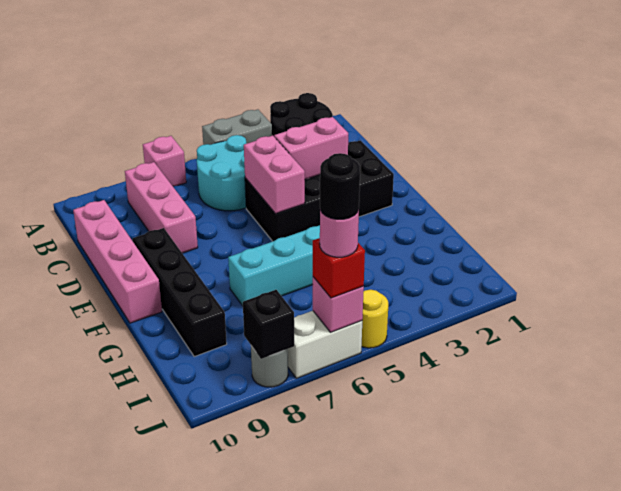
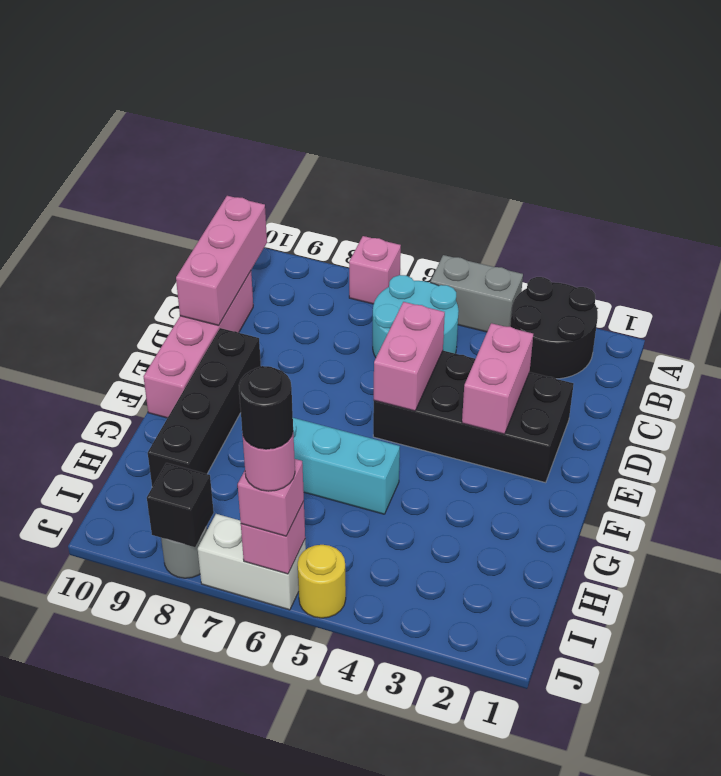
pink 1x3 brick [125,162,198,253] -> pink 1x3 brick moved to [176,196,267,326]
pink 1x2 brick [274,117,348,180] -> pink 1x2 brick turned to [462,323,533,434]
red 1x1 brick [313,238,365,298] -> pink 1x1 brick [238,459,304,536]

